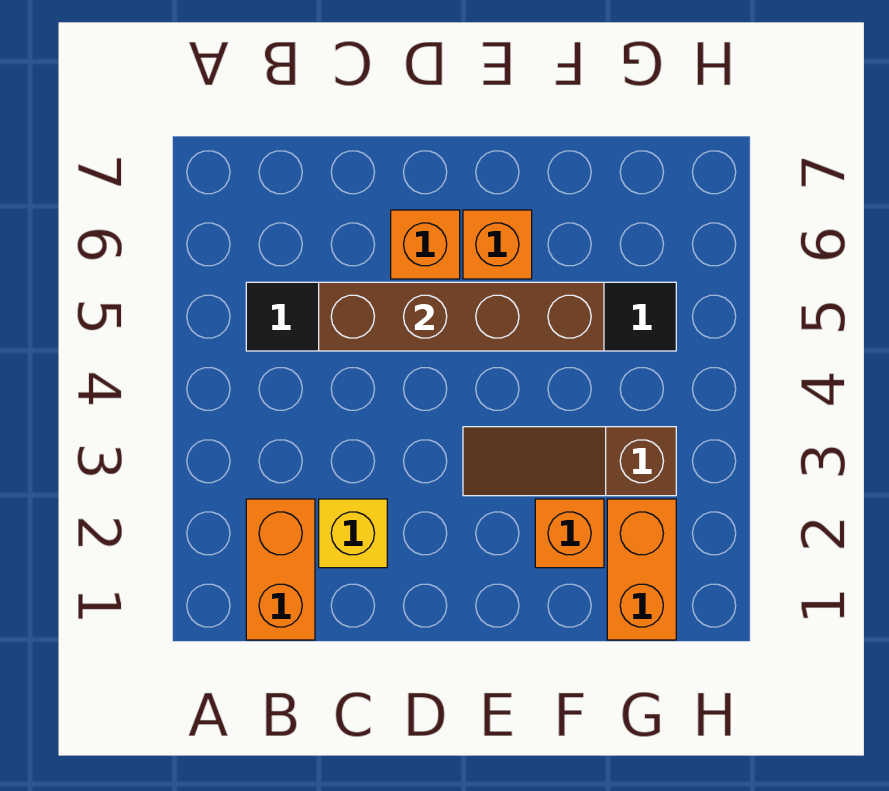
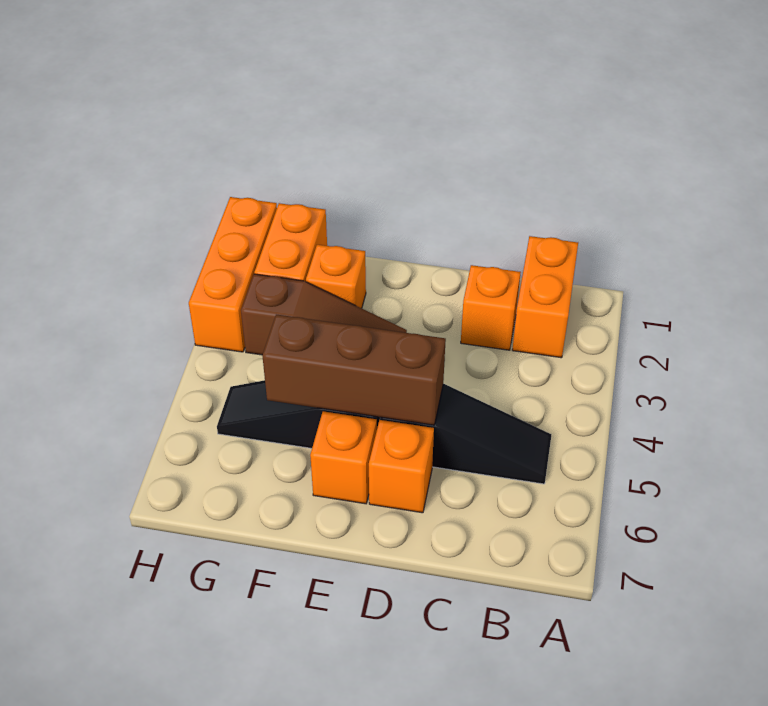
yellow 1x1 brick [319,499,387,568] -> orange 1x1 brick [461,265,521,350]
brown 1x4 brick [319,282,604,351] -> brown 1x3 brick [262,315,446,425]
none -> orange 1x3 brick [189,197,277,352]

